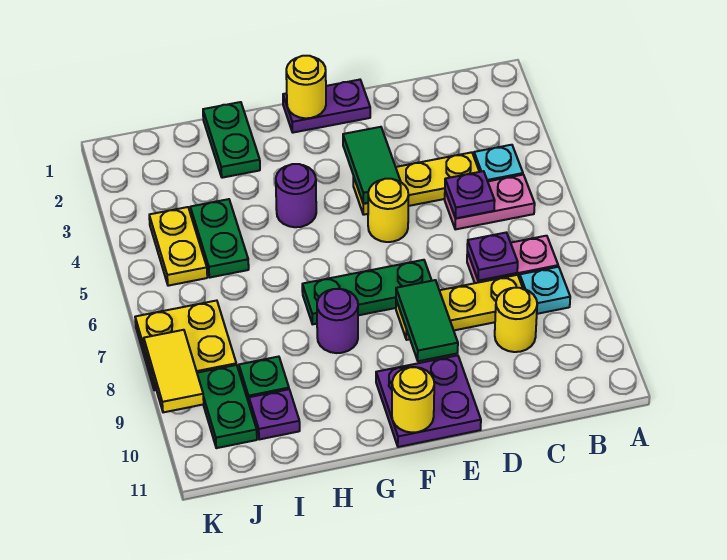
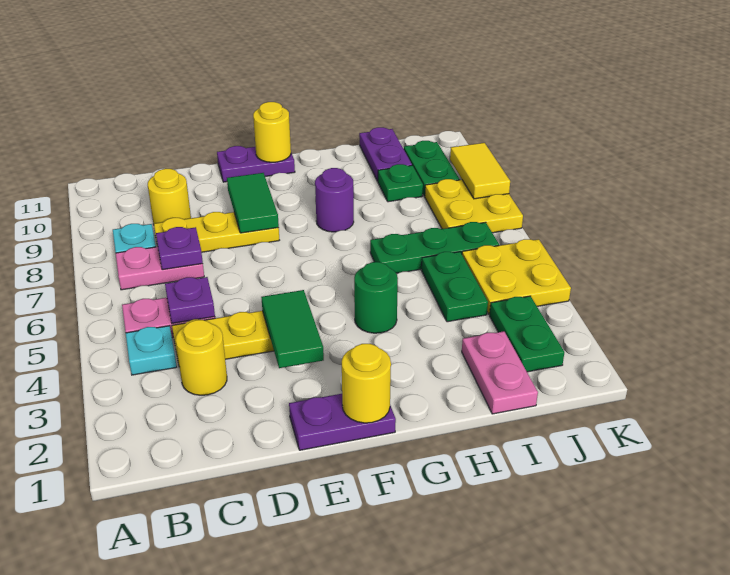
yellow 1x1 round brick [368,179,409,242] -> yellow 1x1 round brick moved to [176,320,227,395]
green 1x3 plate [302,260,432,324] -> green 1x3 plate moved to [370,222,499,273]
purple 2x2 plate [376,355,481,447] -> purple 1x2 plate [217,146,295,182]
purple 1x1 round brick [276,164,316,227] -> green 1x1 round brick [354,262,398,333]
green 1x2 plate [203,102,260,178] -> green 1x2 plate moved to [490,296,564,372]
none -> pink 1x2 plate [462,331,538,414]
purple 1x1 plate [249,389,300,440] -> purple 1x2 plate [359,127,412,181]
yellow 1x2 plate [149,207,207,286] -> yellow 2x2 plate [462,239,571,315]

